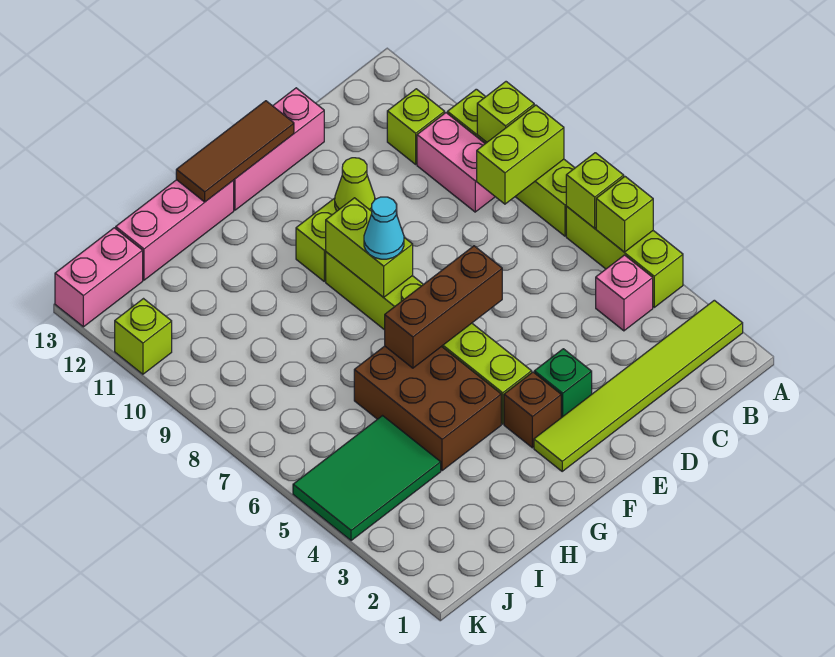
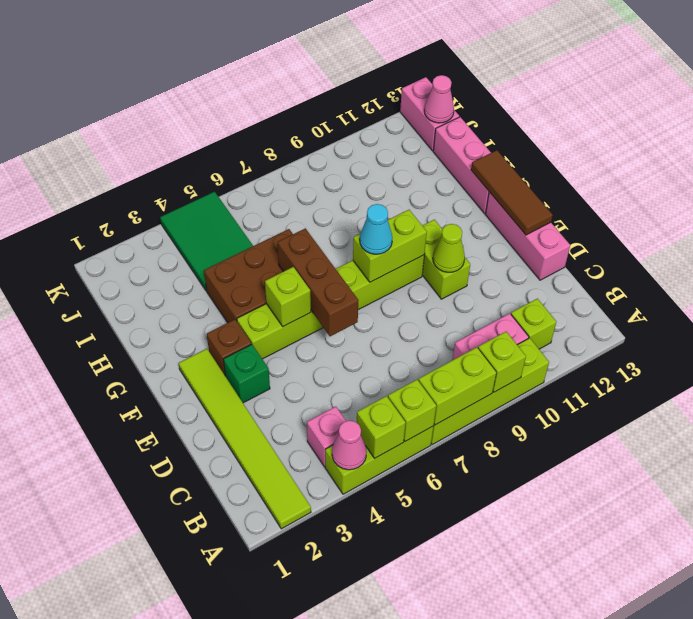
none -> pink 1x1 cone [332,420,367,470]
lime 1x2 brick [477,105,564,204] -> lime 1x2 brick turned to [418,347,497,425]
none -> pink 1x1 cone [424,75,454,123]
lime 1x1 brick [115,299,172,374] -> lime 1x1 brick moved to [265,267,311,326]

